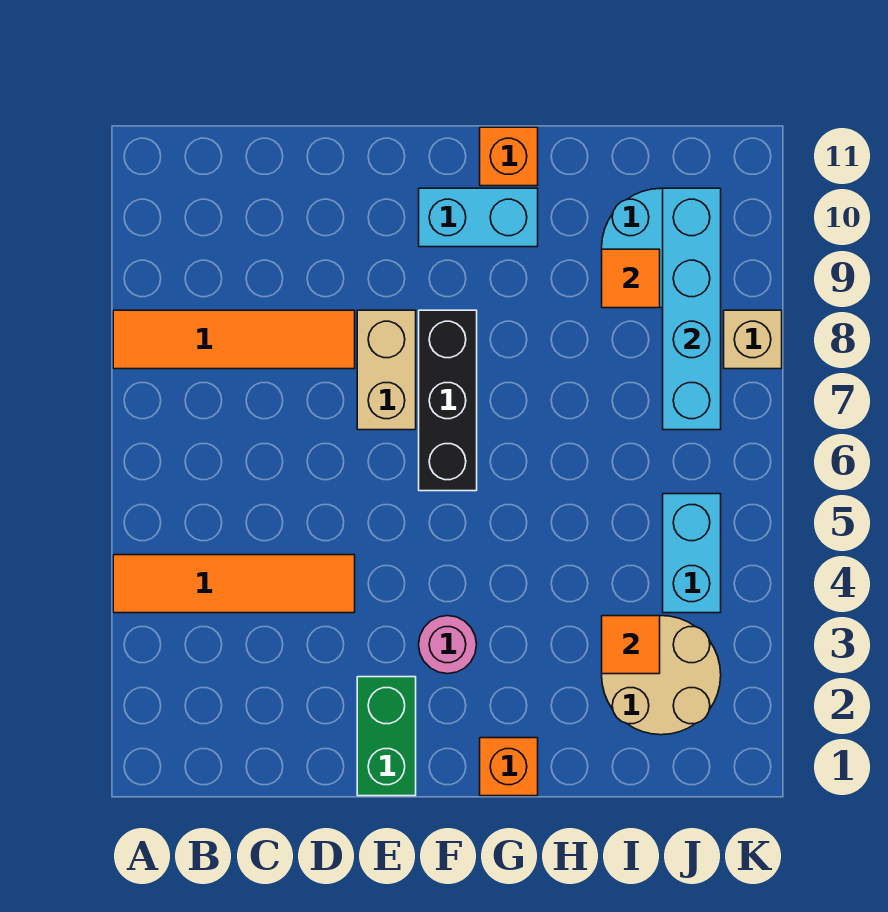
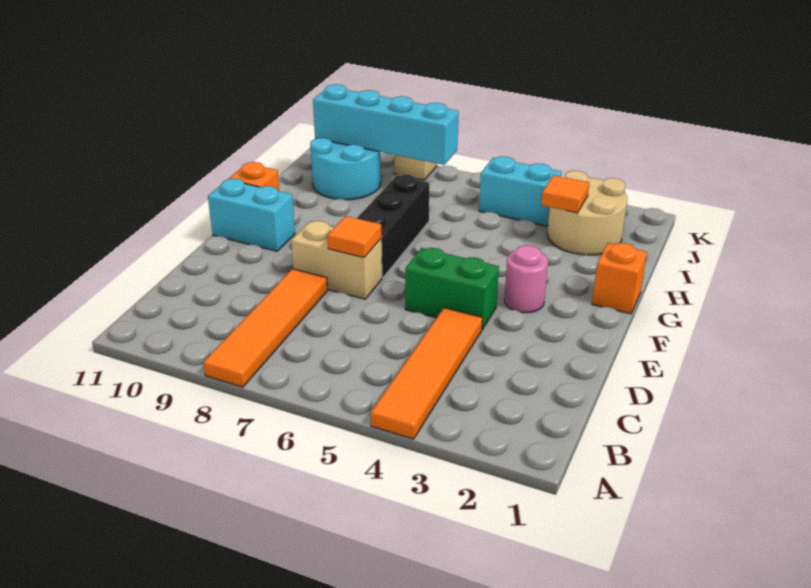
green 1x2 brick [357,677,416,796] -> green 1x2 brick moved to [405,248,499,329]
black 1x3 brick [419,310,477,491] -> black 1x3 brick turned to [357,175,429,278]
cyan 1x2 brick [419,188,538,247] -> cyan 1x2 brick turned to [208,179,295,251]
orange 1x1 tile [602,249,660,308] -> orange 1x1 tile moved to [327,216,381,257]

